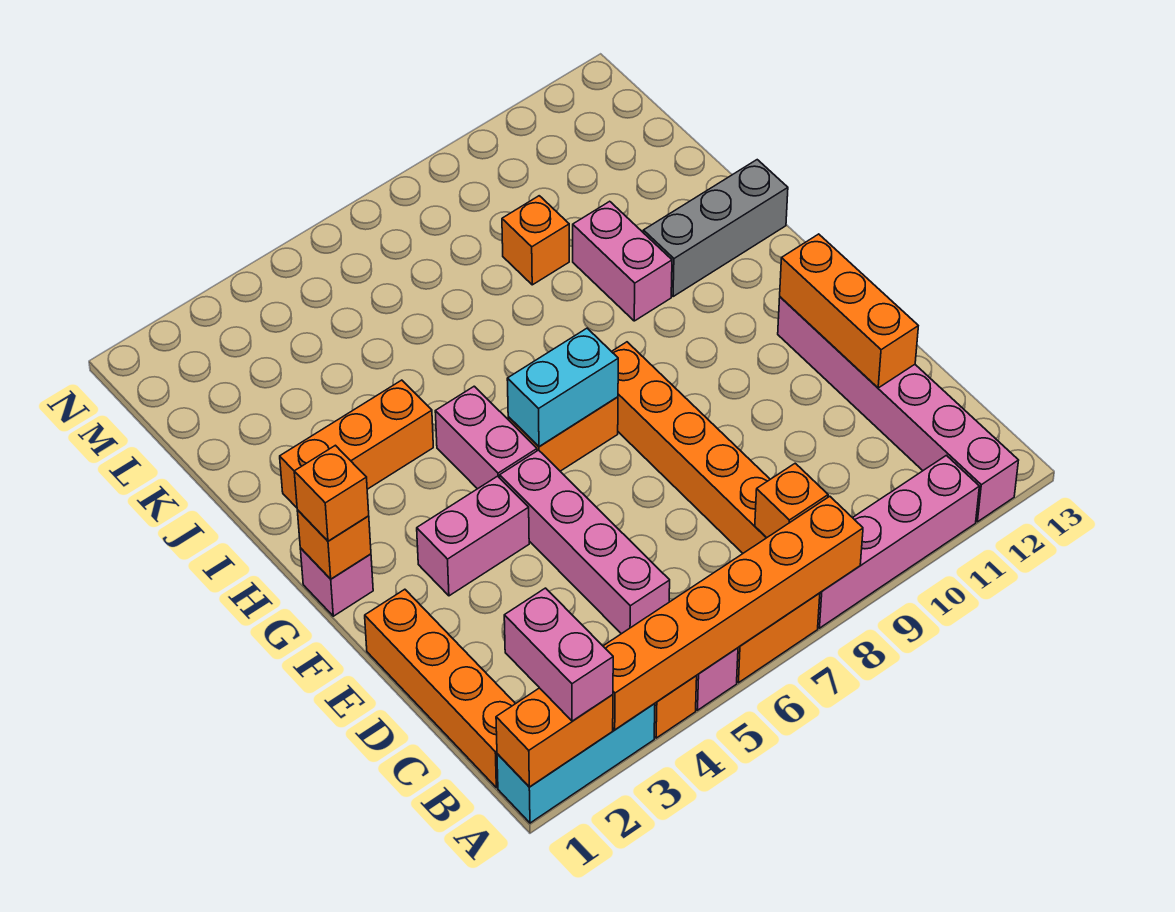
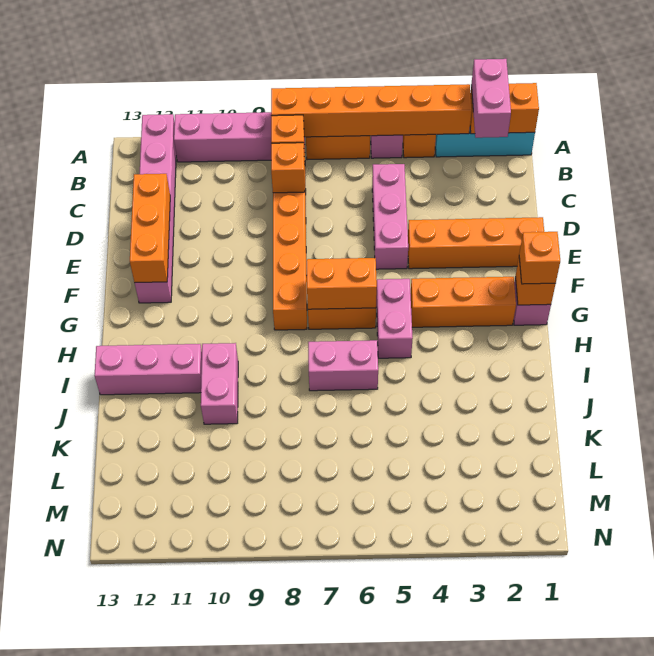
orange 1x4 brick [365,589,515,788] -> orange 1x4 brick turned to [408,217,544,269]
pink 1x4 brick [500,450,670,634] -> pink 1x3 brick [372,164,408,269]
pink 1x2 brick [417,476,529,596] -> pink 1x2 brick moved to [308,340,378,391]
cyan 1x2 brick [507,328,618,447] -> orange 1x2 brick [307,258,377,309]
orange 1x3 brick [280,380,433,508] -> orange 1x3 brick moved to [410,277,516,327]
grey 1x3 brick [643,160,788,297] -> pink 1x3 brick [94,344,202,395]
orange 1x1 brick [502,196,569,285] -> orange 1x1 brick moved to [271,143,305,193]

